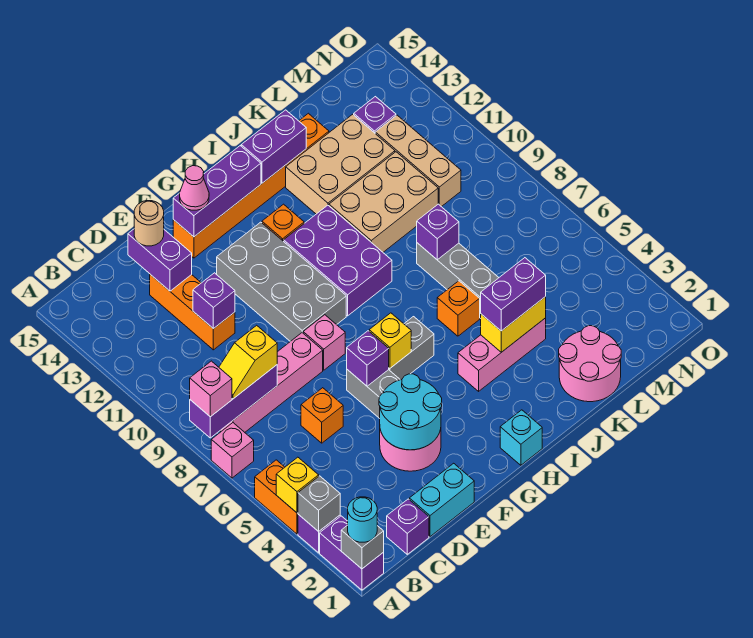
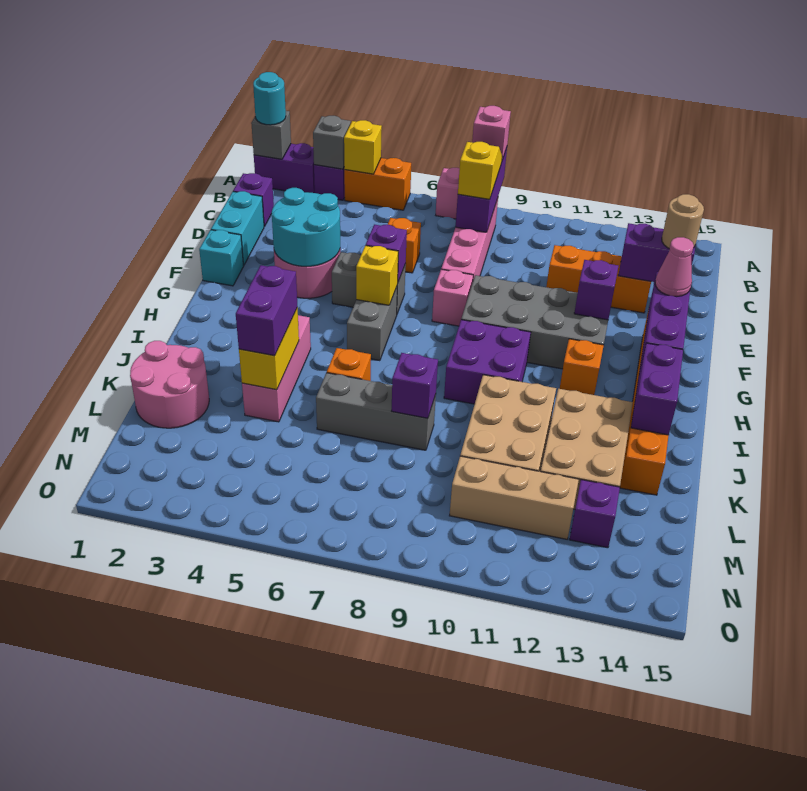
purple 1x1 brick [193,273,235,329] -> purple 1x1 brick moved to [574,260,618,320]
cyan 1x1 brick [500,410,542,465] -> cyan 1x1 brick moved to [199,230,244,286]
purple 2x3 brick [284,205,392,316] -> purple 2x2 brick [444,320,531,404]

